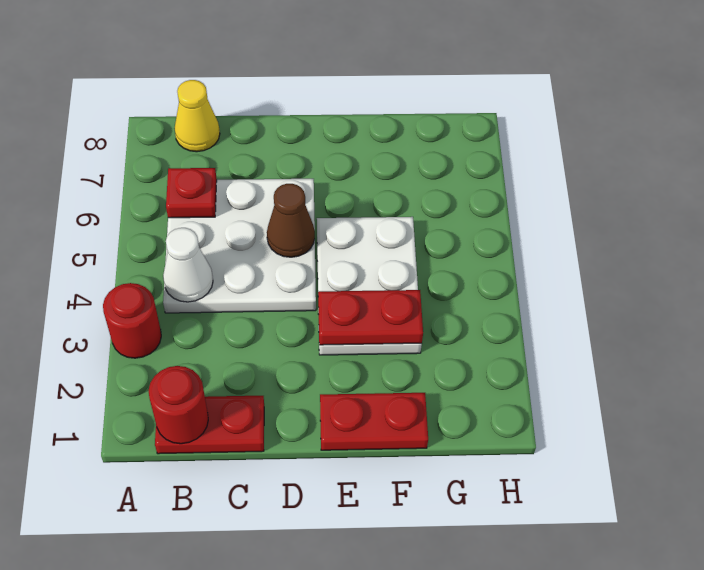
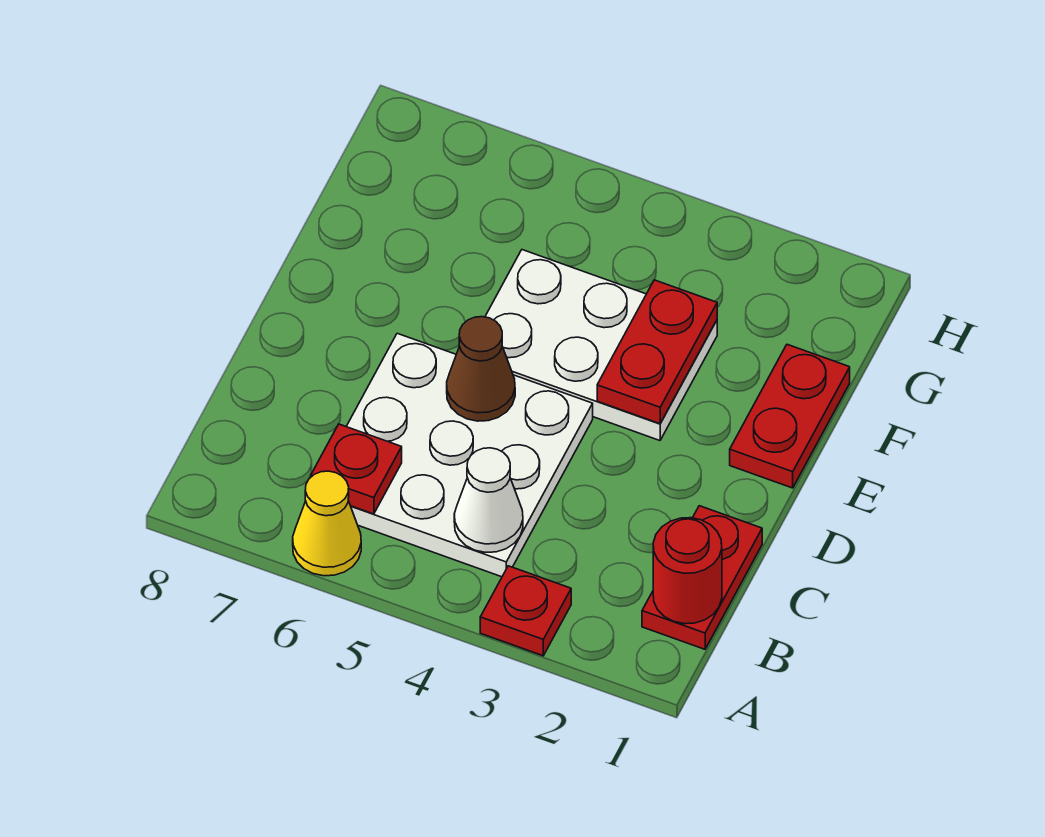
red 1x1 round brick [103,283,161,358] -> red 1x1 plate [480,566,571,656]
yellow 1x1 cone [175,80,220,152] -> yellow 1x1 cone moved to [293,471,361,576]

